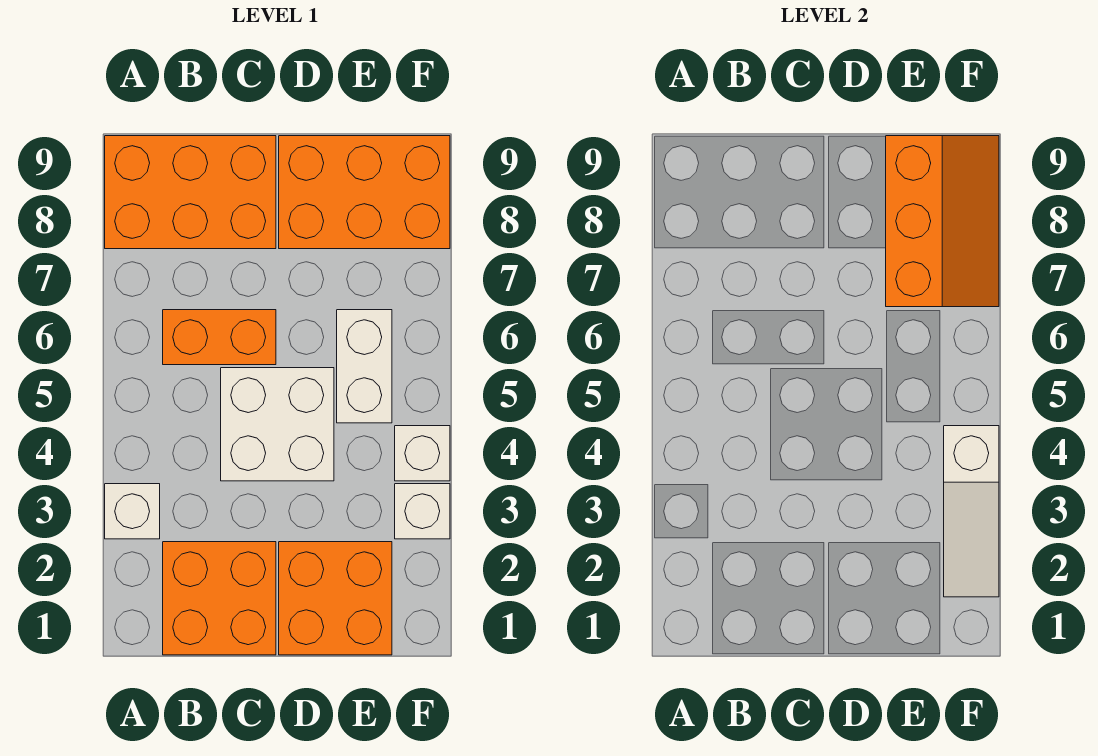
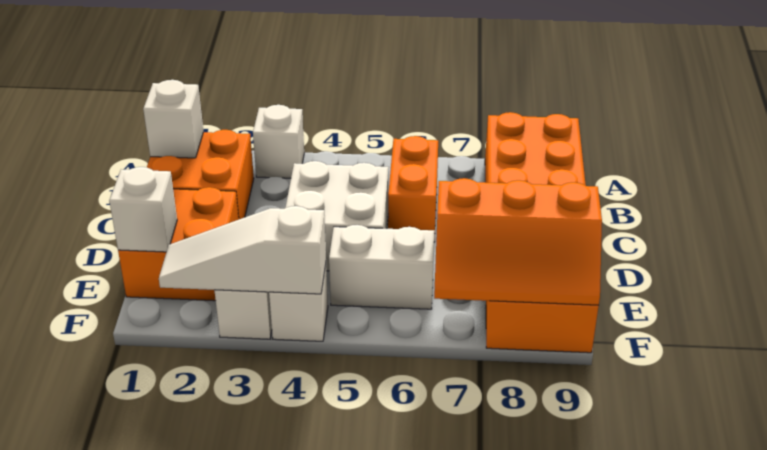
none -> white 1x1 brick [143,80,203,158]
none -> white 1x1 brick [109,167,177,252]

